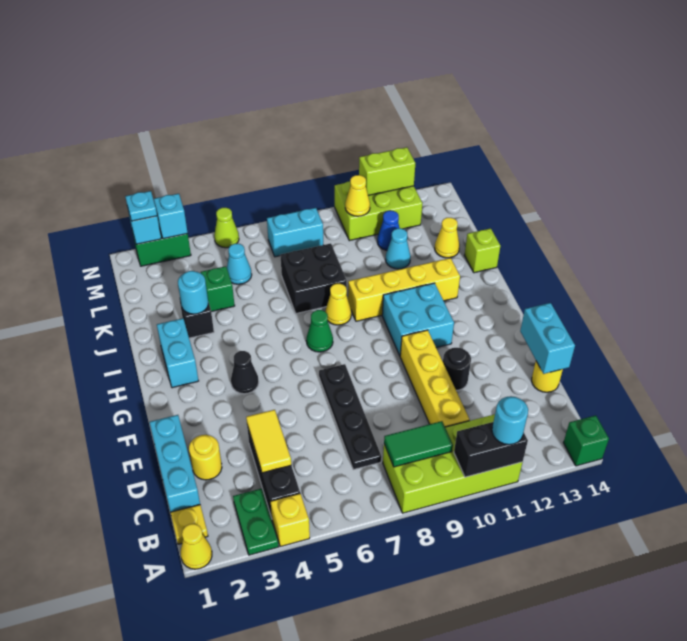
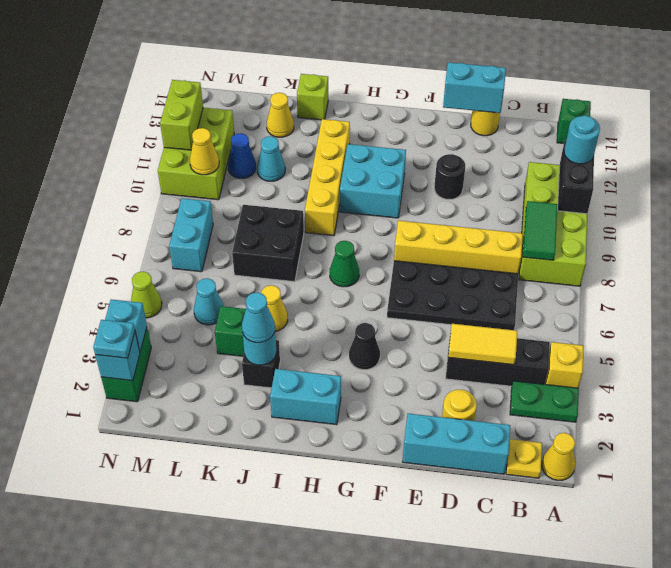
black 1x4 plate [319,364,381,470] -> black 2x4 plate [387,261,518,330]
yellow 1x4 brick [400,330,470,427] -> yellow 1x4 brick moved to [394,221,523,274]
yellow 1x1 cone [325,284,351,325] -> yellow 1x1 cone moved to [261,285,288,332]
none -> cyan 1x1 cone [242,293,275,343]

